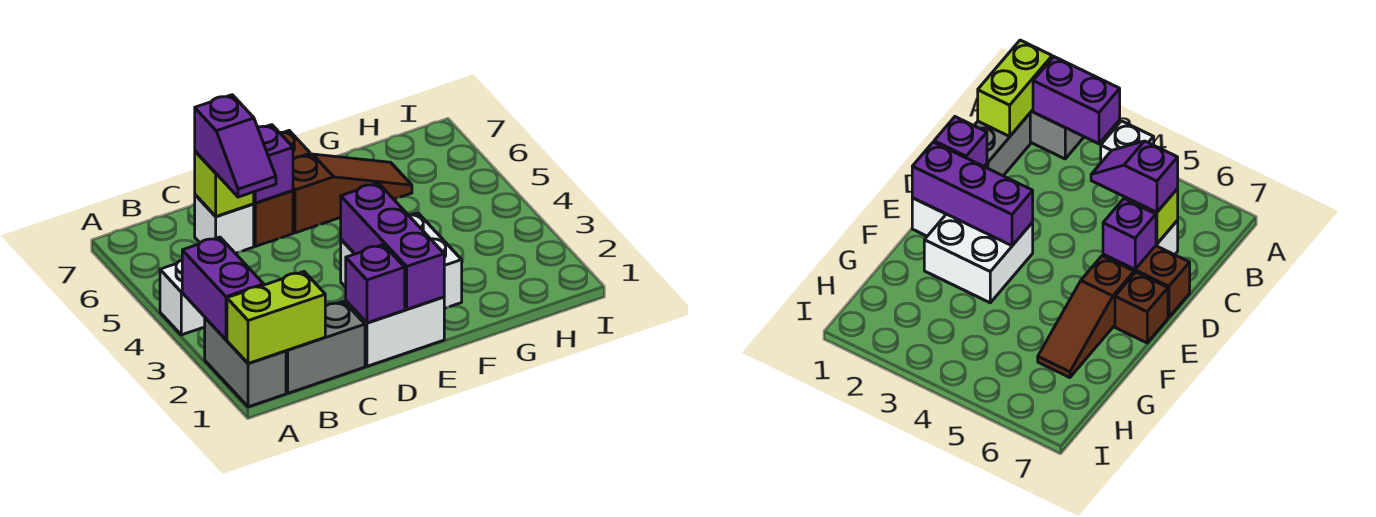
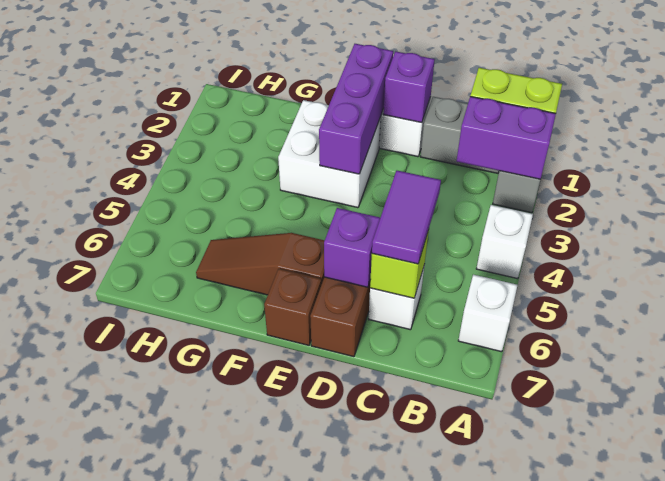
purple 1x2 brick [182,237,264,339] -> purple 1x2 brick turned to [457,97,556,179]
none -> white 1x1 brick [458,275,518,352]
purple 1x2 slope [195,95,276,197] -> purple 1x2 tile [372,171,441,264]

